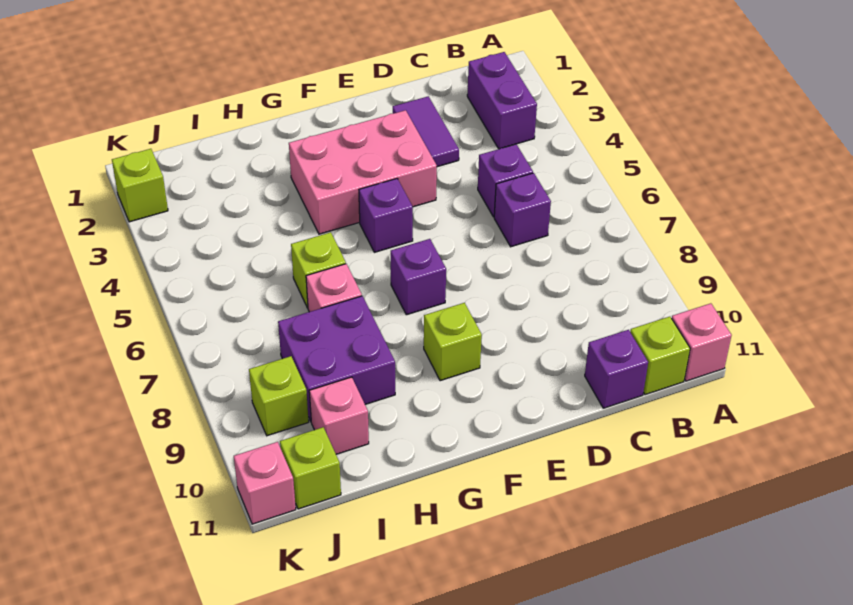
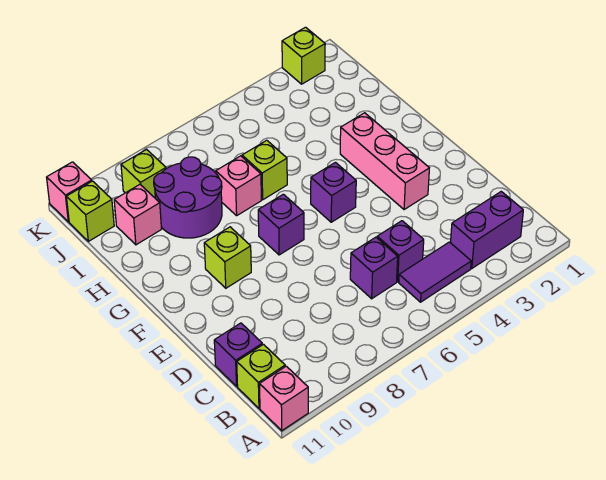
purple 1x2 tile [393,96,459,167] -> purple 1x2 tile moved to [399,242,471,302]
pink 2x3 brick [289,110,437,234] -> pink 1x3 brick [340,113,429,210]
purple 2x2 brick [278,296,395,421] -> purple 2x2 round brick [154,157,222,238]

